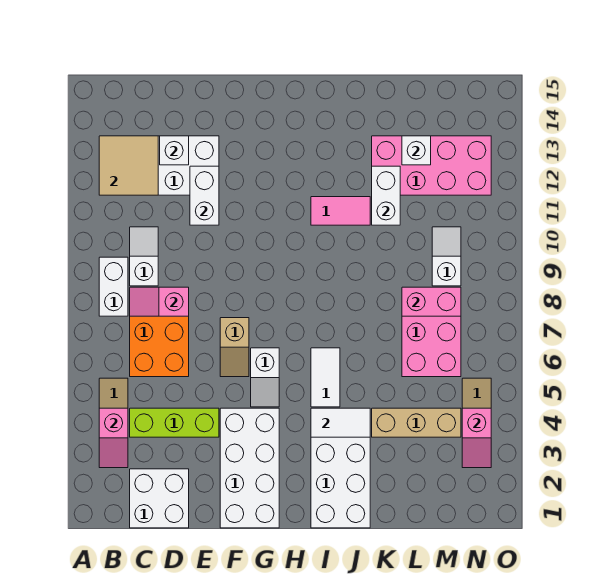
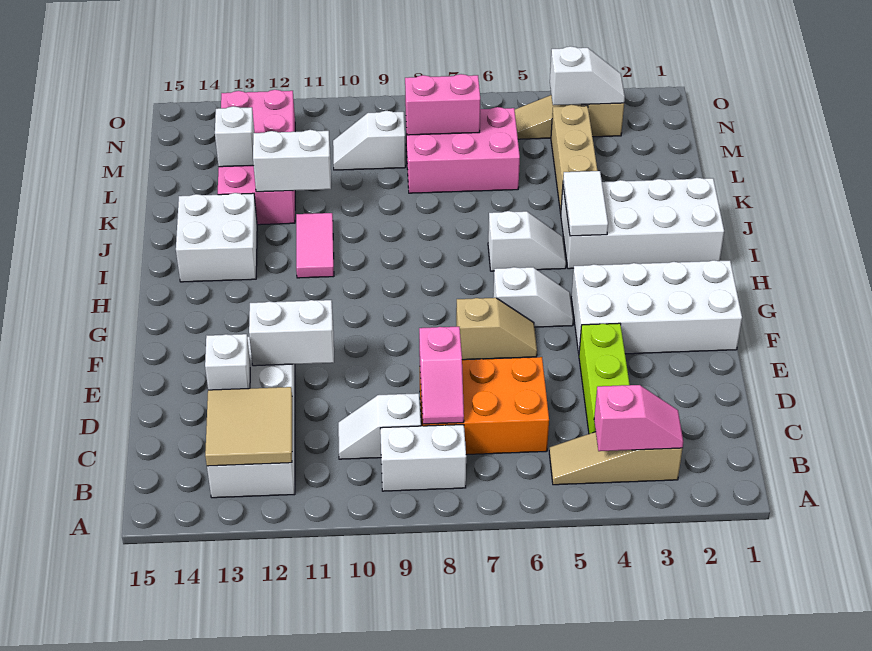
white 2x2 brick [130,469,189,528] -> white 2x2 brick moved to [176,193,257,282]
white 1x2 tile [311,348,340,407] -> white 1x2 slope [488,211,566,271]
pink 1x2 brick [402,287,461,316] -> pink 1x2 brick turned to [405,74,480,135]
pink 1x2 slope [462,408,491,468] -> white 1x2 slope [550,46,625,105]

